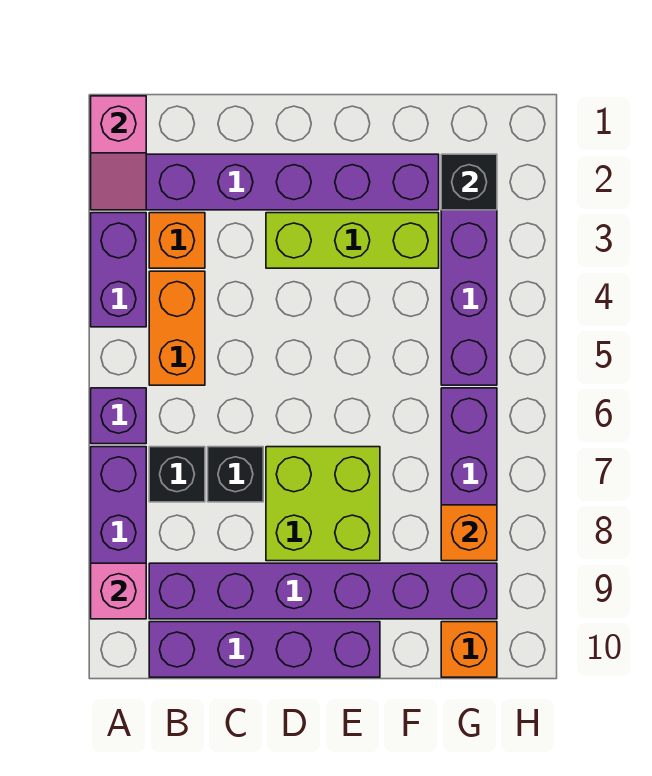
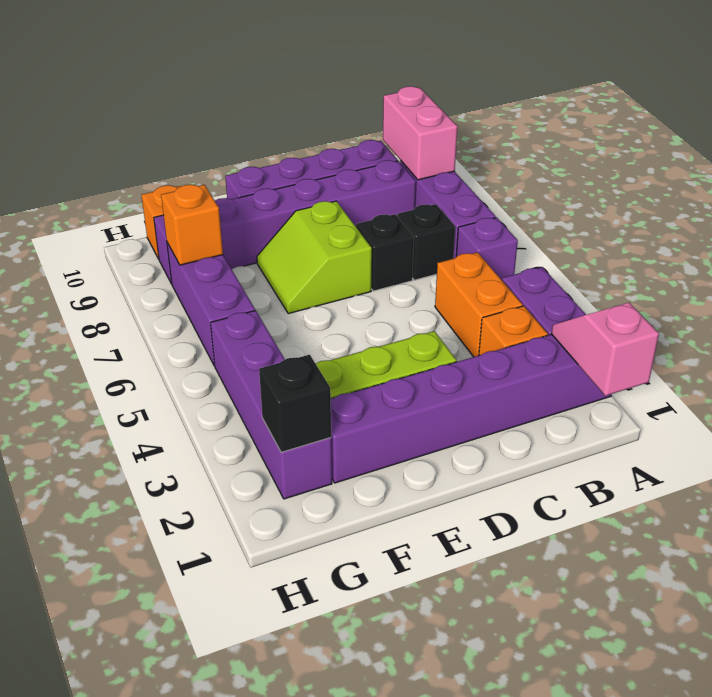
pink 1x1 brick [91,563,146,619] -> pink 1x2 brick [383,86,457,180]
lime 2x2 brick [266,447,380,561] -> lime 2x2 slope [257,201,372,314]

